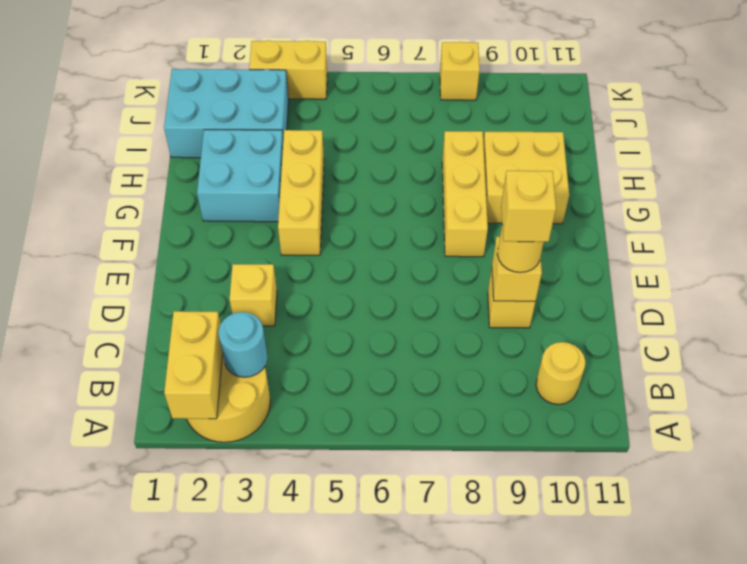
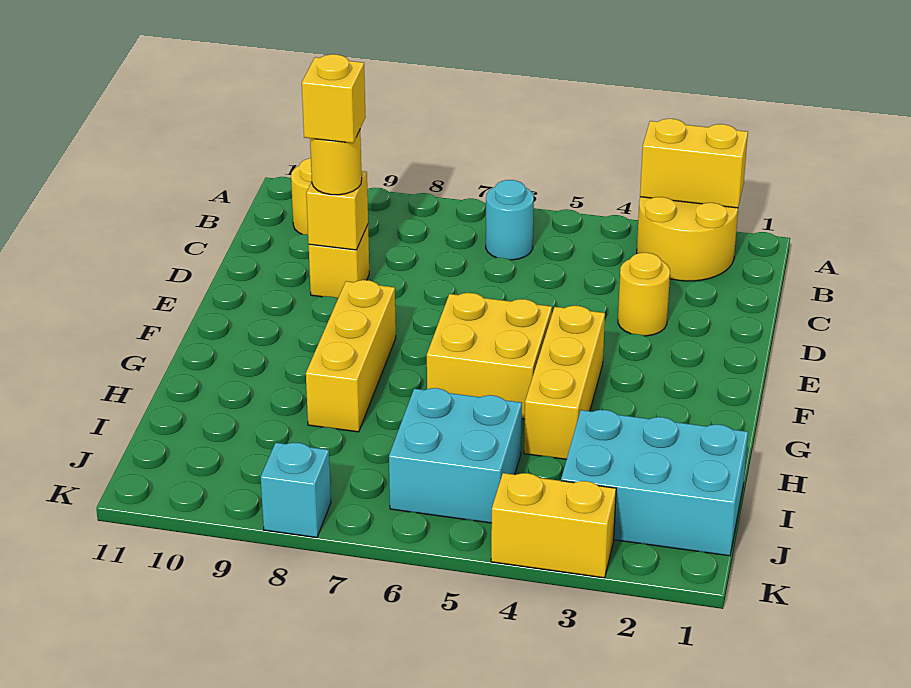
yellow 1x2 brick [164,311,223,419] -> yellow 1x2 brick turned to [640,119,748,208]
cyan 1x1 round brick [218,312,267,377] -> cyan 1x1 round brick moved to [486,180,534,260]
yellow 1x1 brick [230,264,277,326] -> yellow 1x1 round brick [618,253,670,336]
cyan 2x2 brick [197,130,283,222] -> cyan 2x2 brick moved to [389,388,522,523]
yellow 2x2 brick [483,132,569,224] -> yellow 2x2 brick moved to [427,293,552,419]
yellow 1x1 brick [440,42,480,100] -> cyan 1x1 brick [261,443,331,538]

